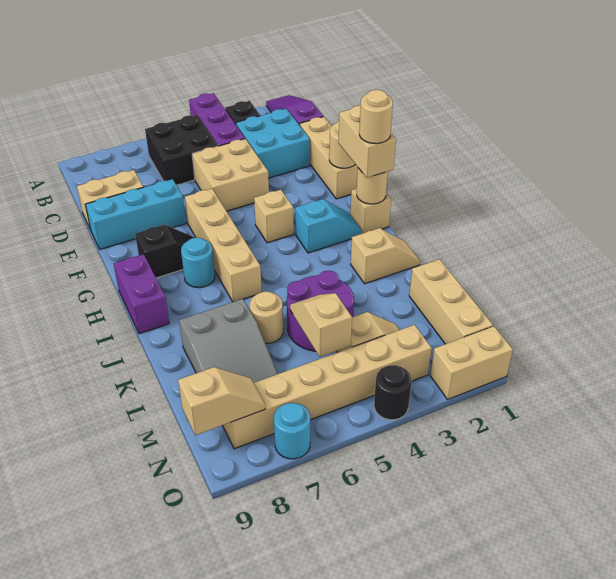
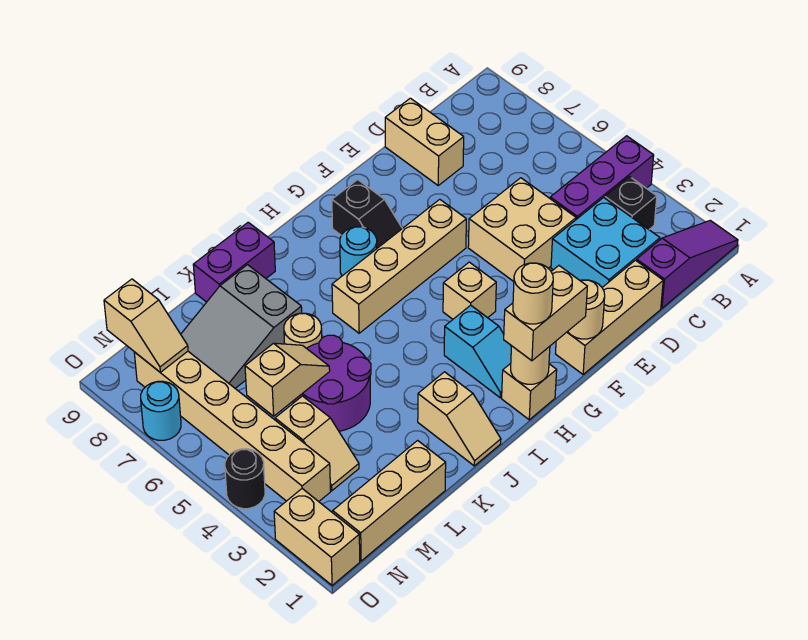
black 2x2 brick [145,115,218,185] -> none
cyan 1x3 brick [85,179,186,249] -> none
purple 1x2 brick [114,254,169,334] -> purple 1x2 brick moved to [193,222,275,302]

